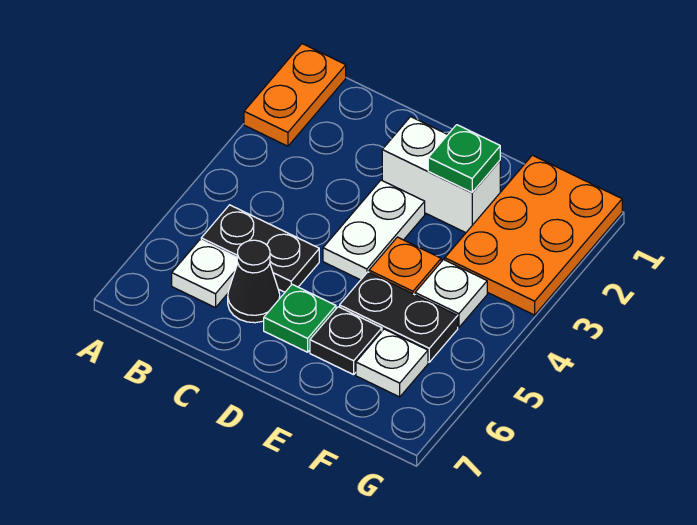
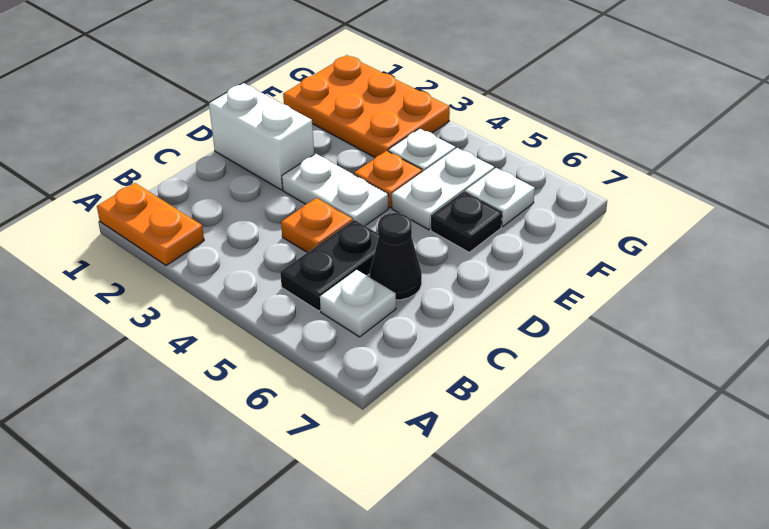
none -> orange 1x1 plate [281,198,353,253]
white 1x2 brick [382,117,500,233] -> white 1x2 brick turned to [209,83,314,190]
green 1x1 plate [264,284,336,352] -> none
green 1x1 plate [428,125,500,193] -> none
black 1x2 plate [340,272,458,362] -> white 1x2 plate [392,148,494,230]

